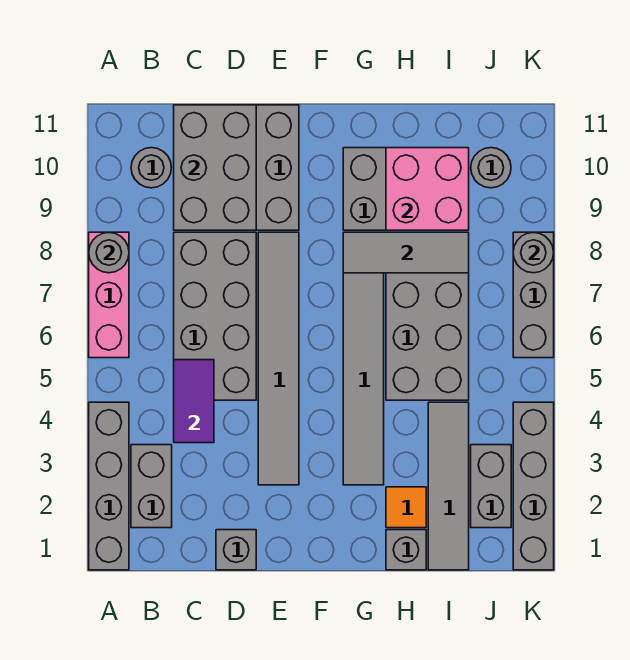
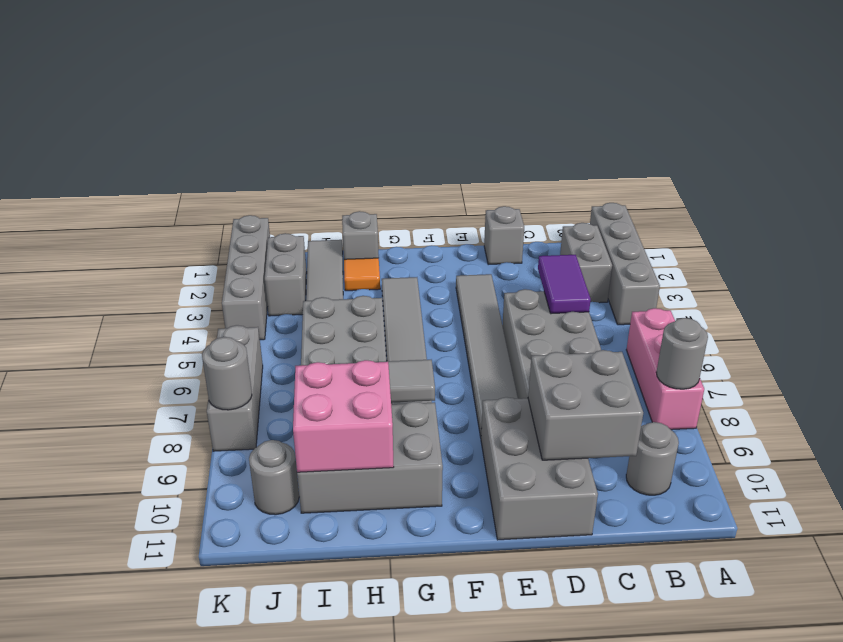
grey 2x3 brick [174,105,256,230] -> grey 2x2 brick [528,350,643,460]

